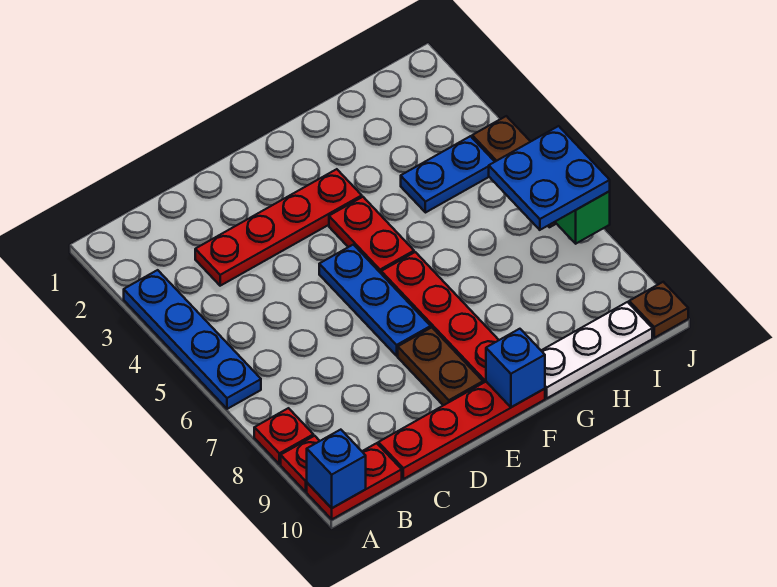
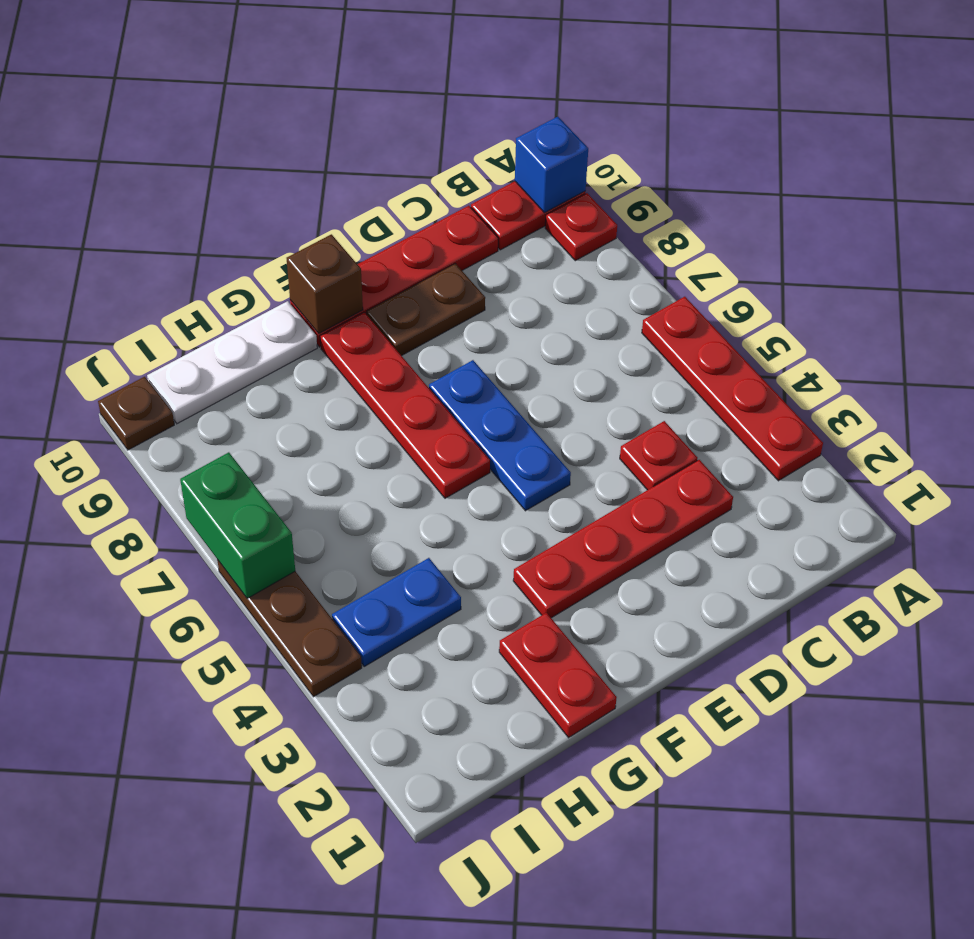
blue 1x4 plate [124,270,261,409] -> red 1x4 plate [642,297,823,481]
red 1x1 plate [254,408,313,464] -> red 1x1 plate moved to [620,421,698,490]
brown 1x2 plate [398,327,483,405] -> brown 1x2 plate turned to [367,264,485,356]
red 1x2 plate [329,197,414,273] -> red 1x2 plate moved to [499,613,617,738]
blue 1x1 brick [486,329,545,407] -> brown 1x1 brick [287,234,363,334]
blue 2x2 plate [489,126,610,230] -> none

